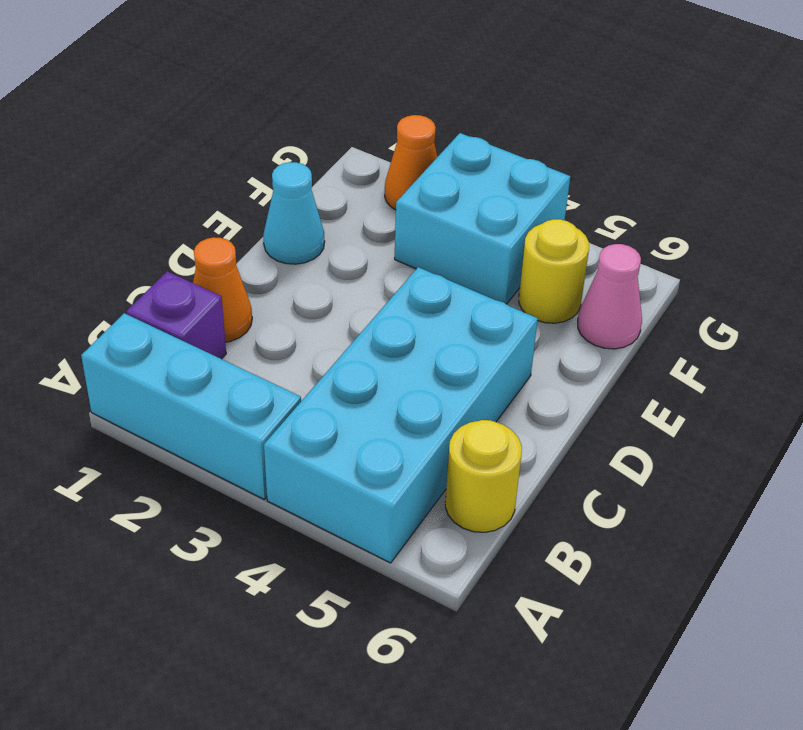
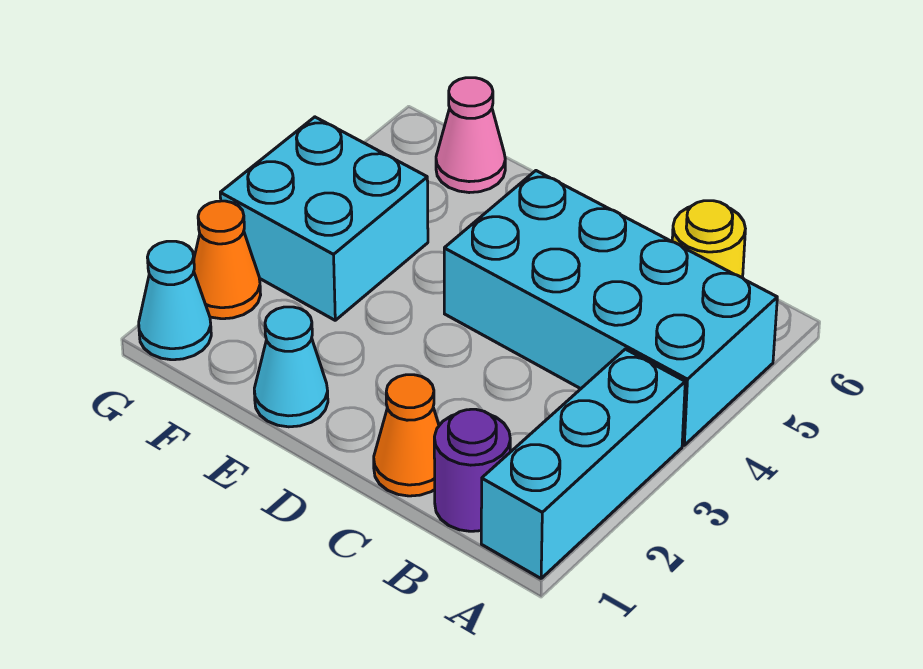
purple 1x1 brick [126,271,226,359] -> purple 1x1 round brick [434,409,510,531]
yellow 1x1 round brick [519,219,589,323] -> none
none -> cyan 1x1 cone [139,241,211,360]

